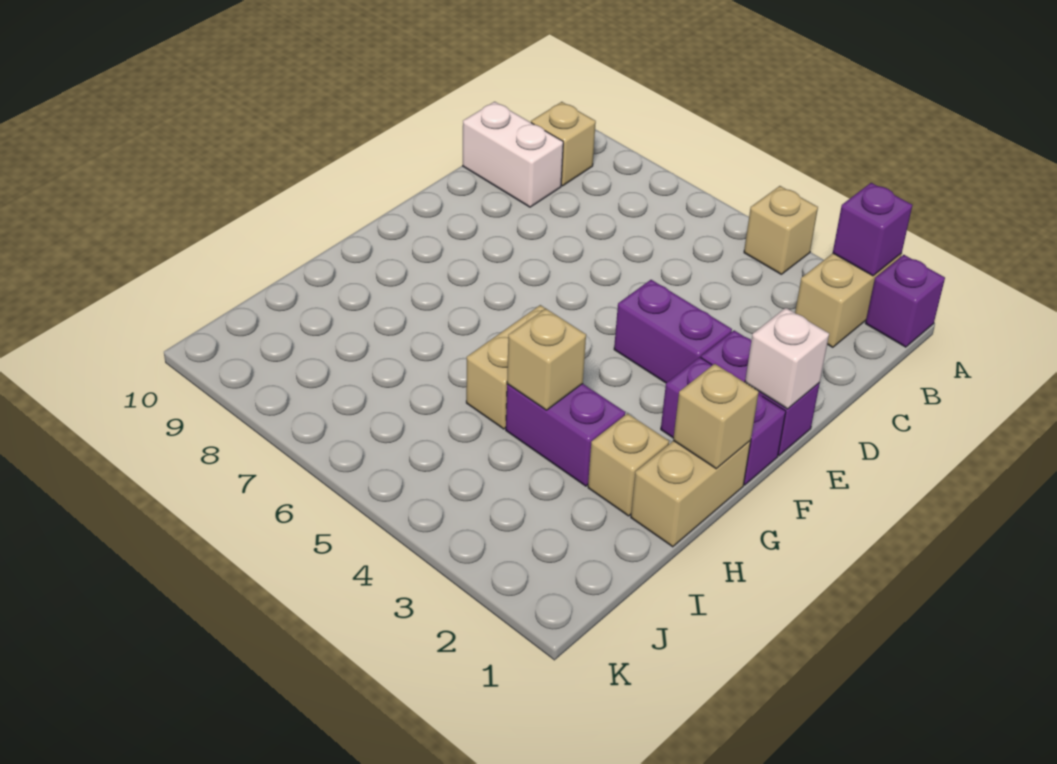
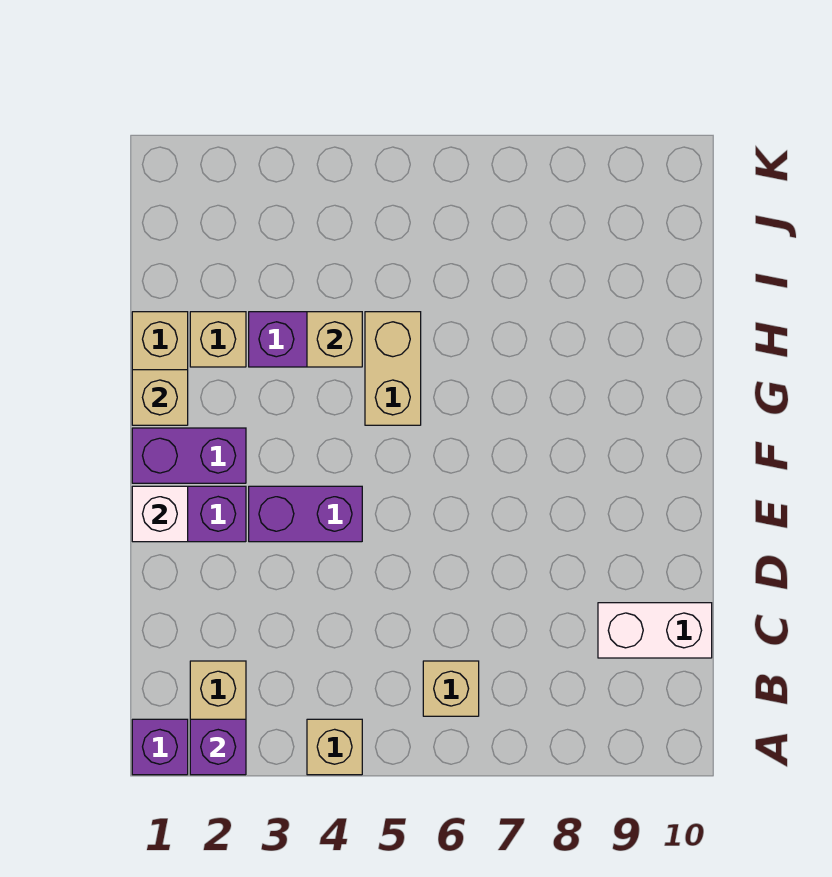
tan 1x1 brick [531,102,596,186] -> tan 1x1 brick moved to [423,661,479,716]

